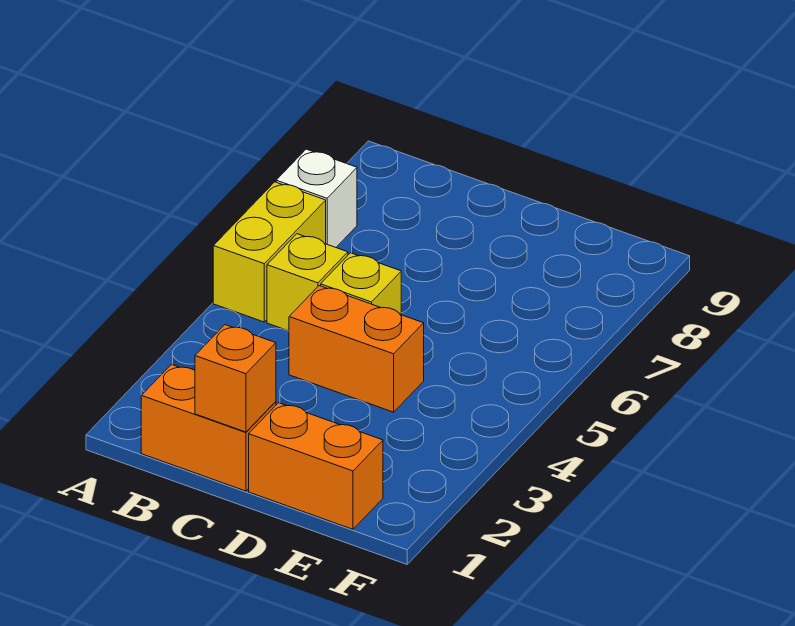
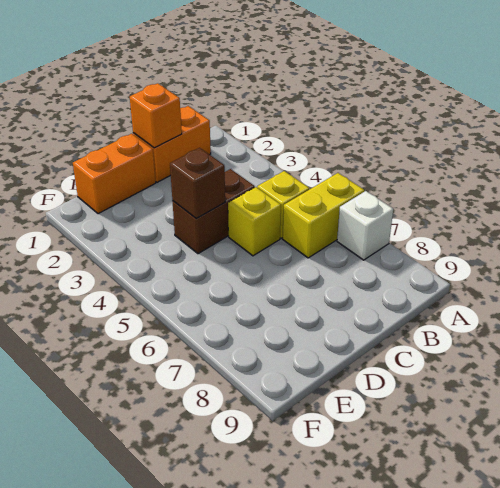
yellow 1x2 brick [213,182,326,322] -> yellow 1x2 brick turned to [283,173,364,258]
orange 1x2 brick [289,286,424,412] -> brown 1x2 brick [172,169,255,254]
none -> brown 1x1 brick [170,148,225,218]

